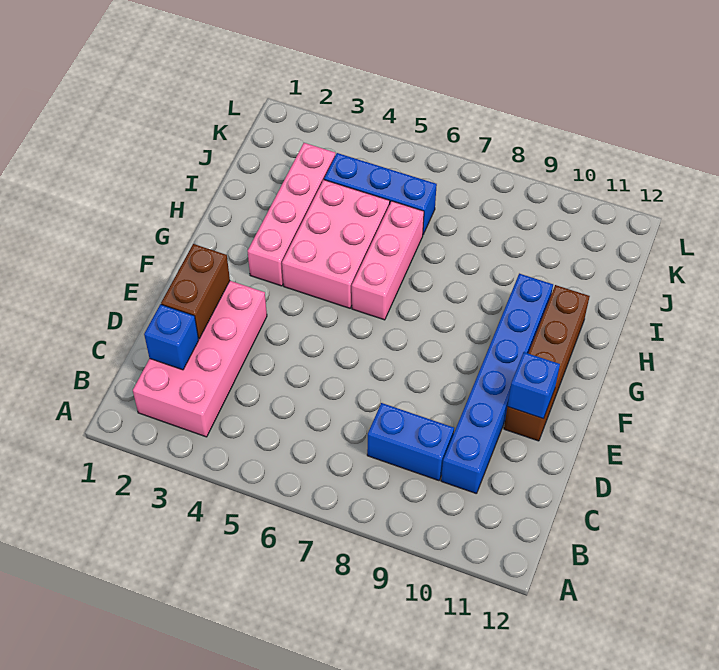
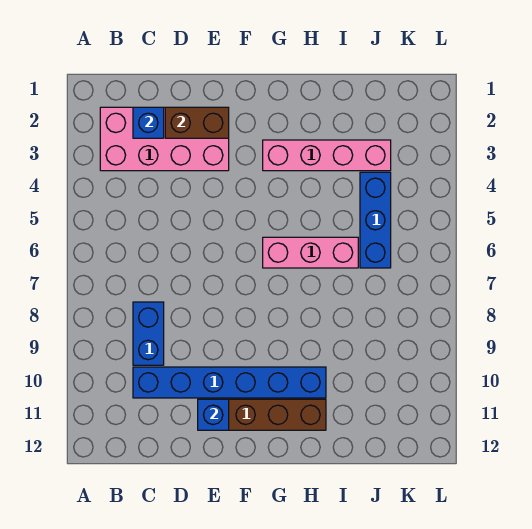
pink 2x3 brick [282,180,390,308] -> none

